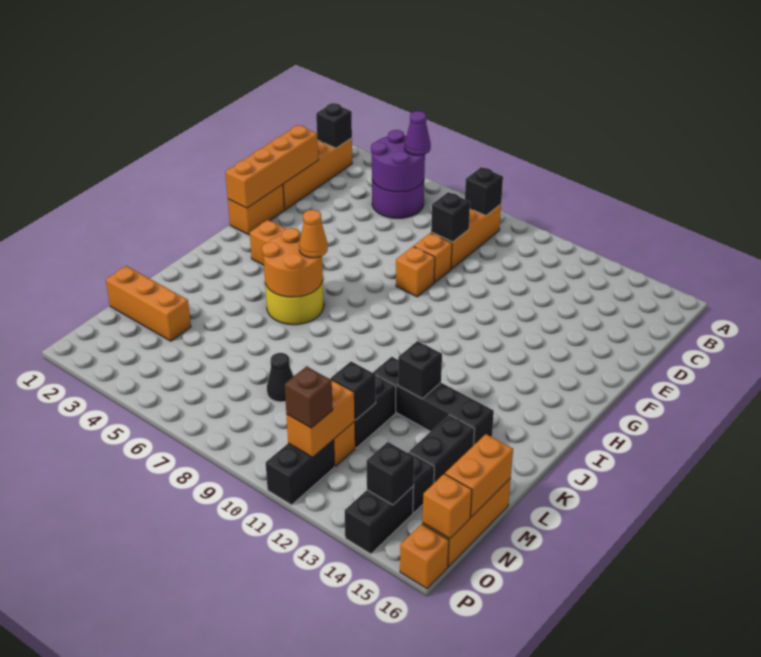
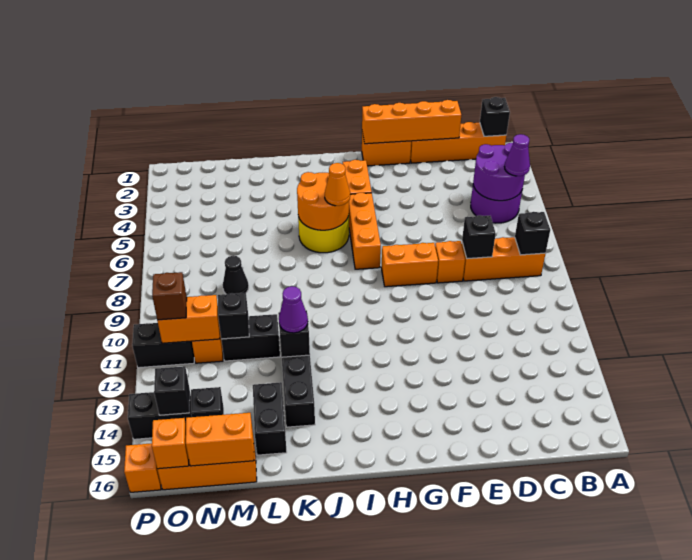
orange 1x1 brick [396,246,435,297] -> orange 1x2 brick [381,243,438,287]
none -> purple 1x1 cone [279,286,308,333]
black 1x2 brick [410,415,475,483] -> black 1x2 brick turned to [253,382,287,455]
orange 1x3 brick [106,266,191,341] -> orange 1x3 brick moved to [349,193,381,269]

